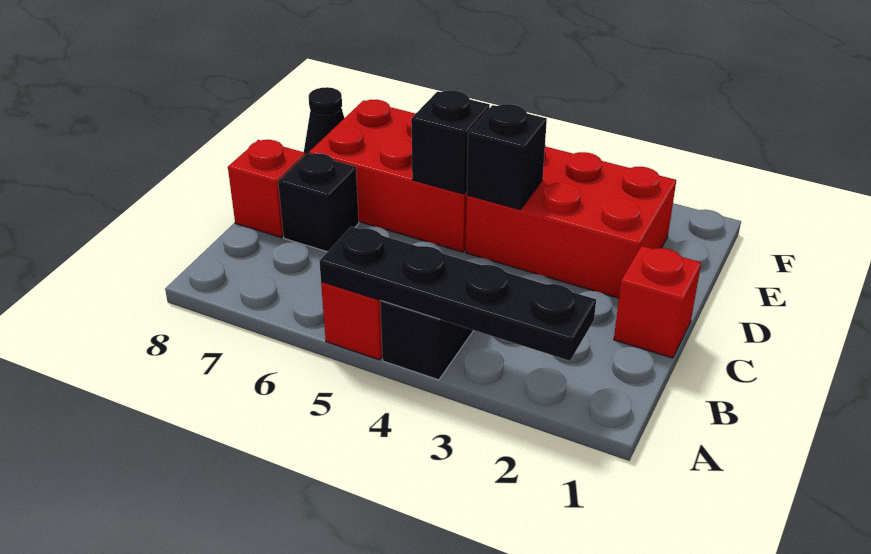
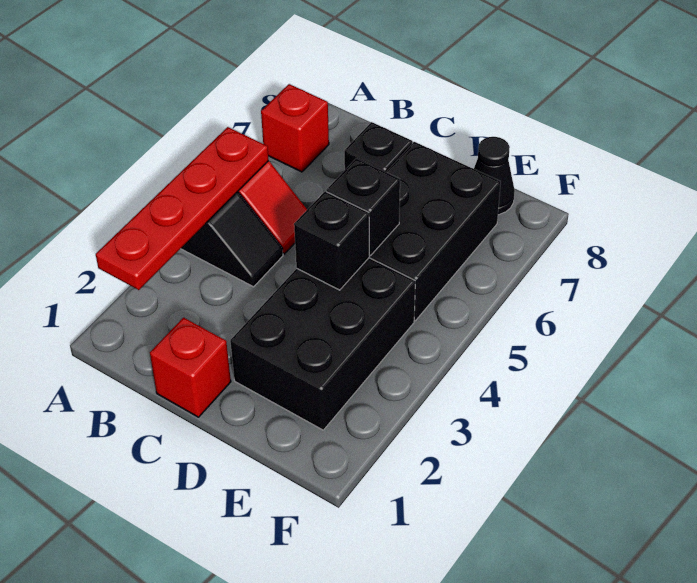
black 1x4 plate [319,227,596,361] -> red 1x4 plate [96,127,269,290]
red 1x1 brick [228,140,305,237] -> red 1x1 brick moved to [261,84,329,172]
red 2x3 brick [466,146,676,298] -> black 2x3 brick [230,258,415,430]
red 2x3 brick [309,100,467,252] -> black 2x3 brick [369,142,501,321]

